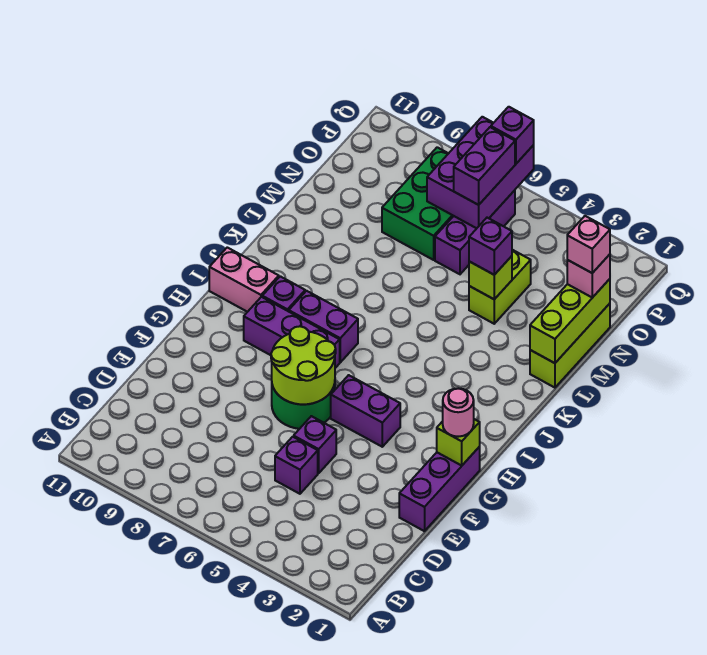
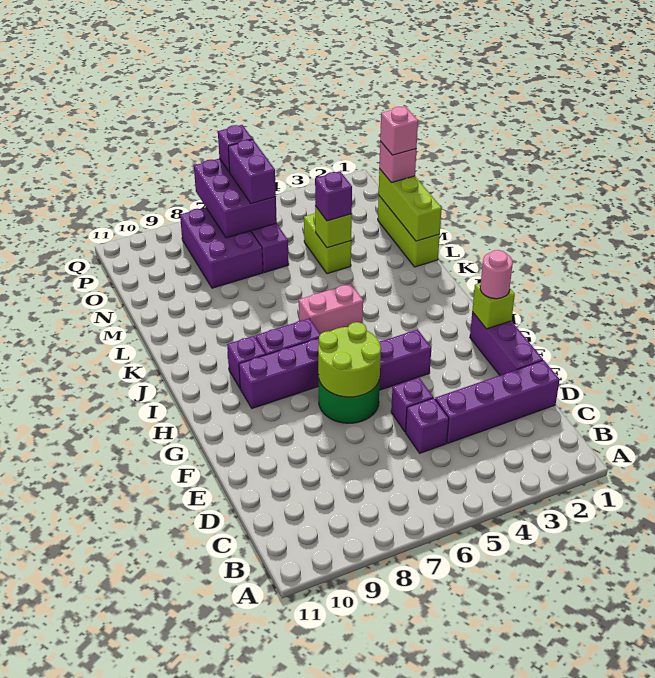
none -> purple 1x4 brick [435,360,560,443]
pink 1x2 brick [209,247,279,312] -> pink 1x2 brick moved to [299,283,363,334]
green 2x3 brick [382,147,453,260] -> purple 2x3 brick [180,207,263,288]

